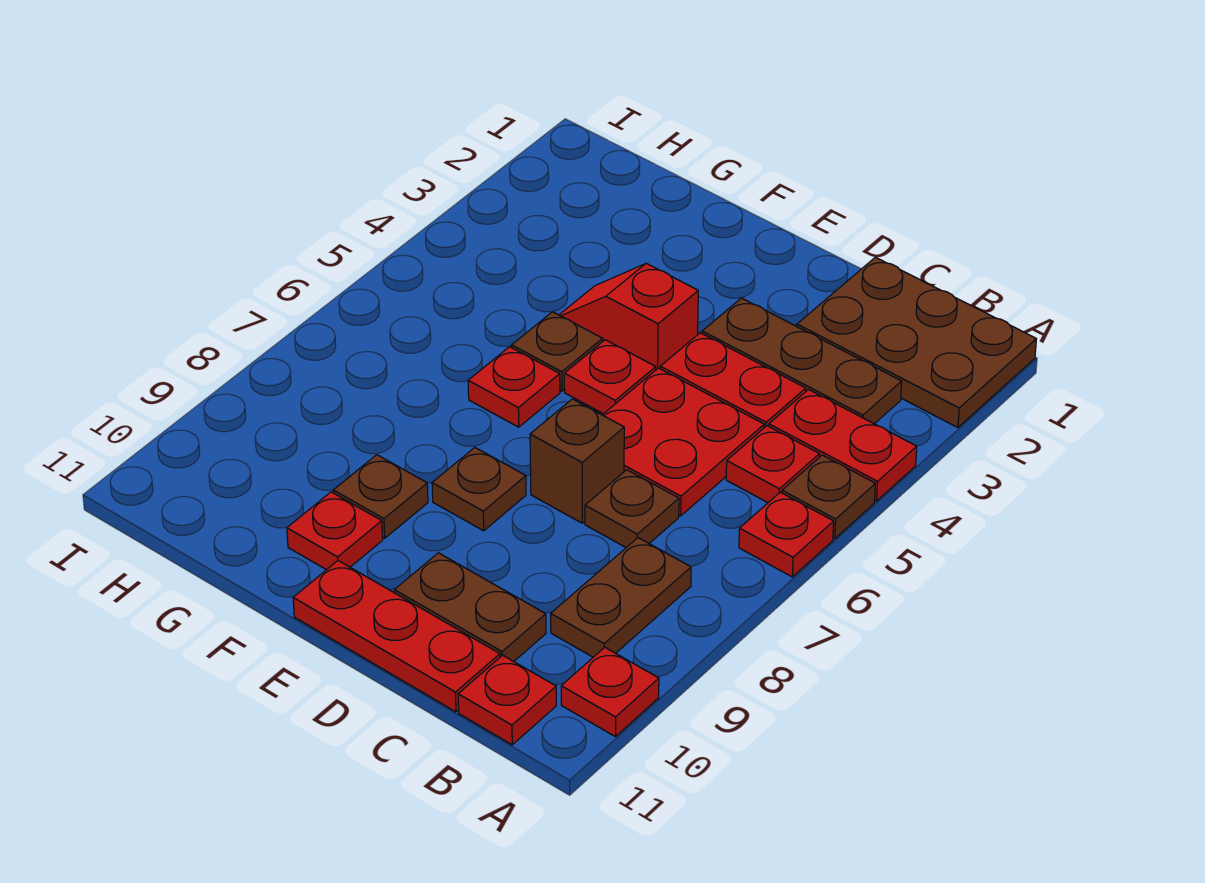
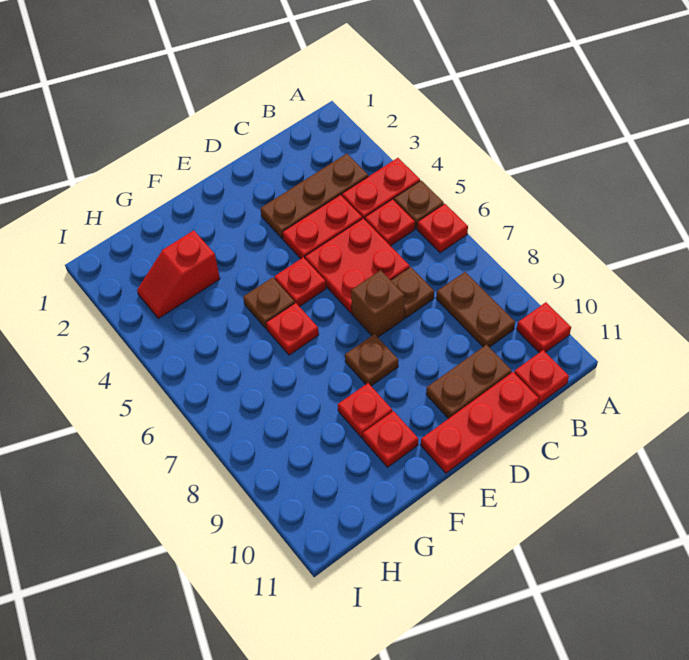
brown 2x3 plate [797,257,1036,427] -> none
red 1x2 slope [560,263,698,369] -> red 1x2 slope moved to [137,230,220,319]
brown 1x1 plate [333,455,428,538] -> red 1x1 plate [338,383,392,438]

